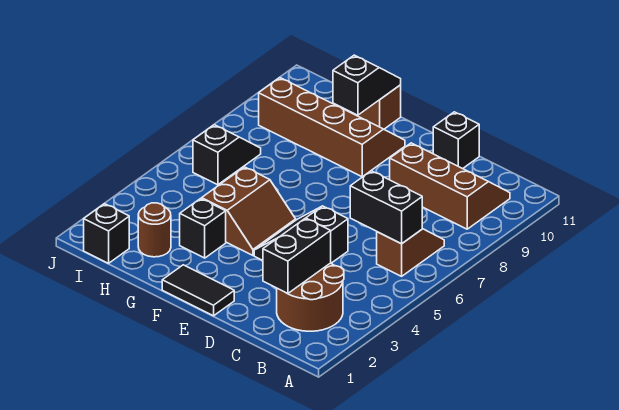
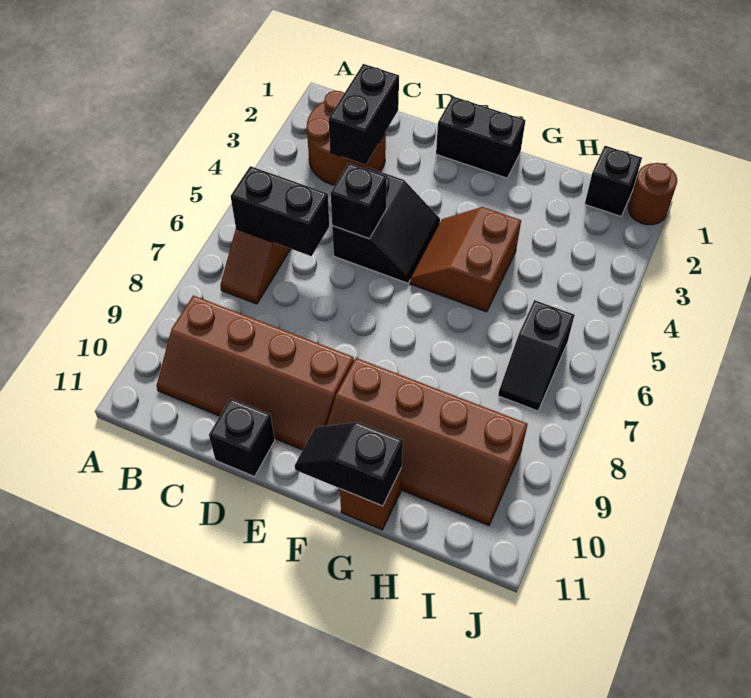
brown 2x3 slope [390,143,510,229] -> brown 2x4 slope [156,295,354,450]
black 1x2 tile [162,265,234,316] -> black 1x2 brick [436,97,525,178]
black 1x1 brick [180,198,226,258] -> black 1x1 brick moved to [331,163,387,239]
black 1x2 slope [333,55,401,115] -> black 1x2 slope turned to [295,422,403,506]
brown 1x1 round brick [138,203,171,257] -> brown 1x1 round brick moved to [628,163,677,225]

